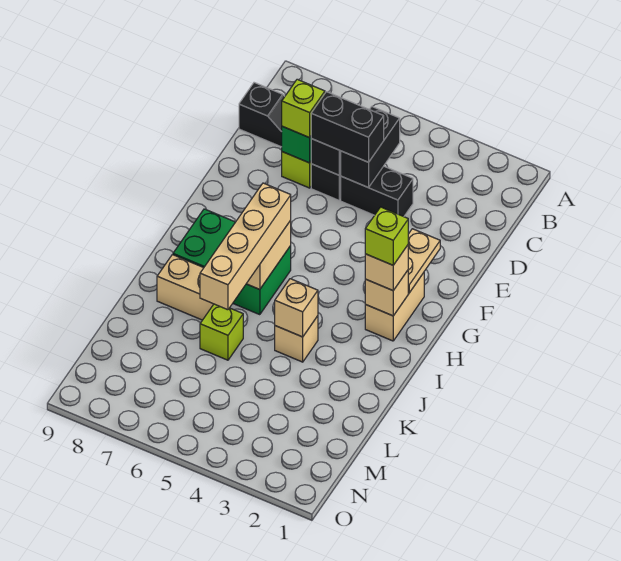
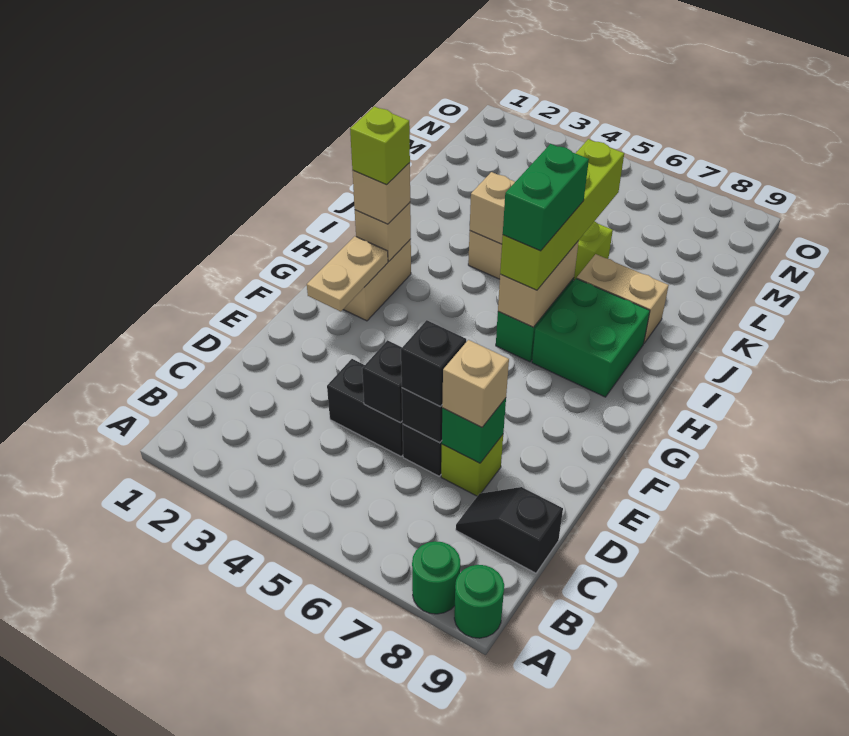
none -> green 1x1 round brick [412,541,460,614]
none -> green 1x1 round brick [454,565,504,638]
black 1x2 brick [341,107,400,187] -> black 1x1 brick [362,340,402,423]
black 1x2 brick [311,92,384,162] -> black 1x1 brick [401,320,466,407]
lime 1x1 brick [282,79,325,138] -> tan 1x1 brick [442,340,509,427]
tan 1x4 brick [200,183,291,310] -> lime 1x4 brick [500,139,624,290]
none -> green 1x2 brick [503,144,589,251]

